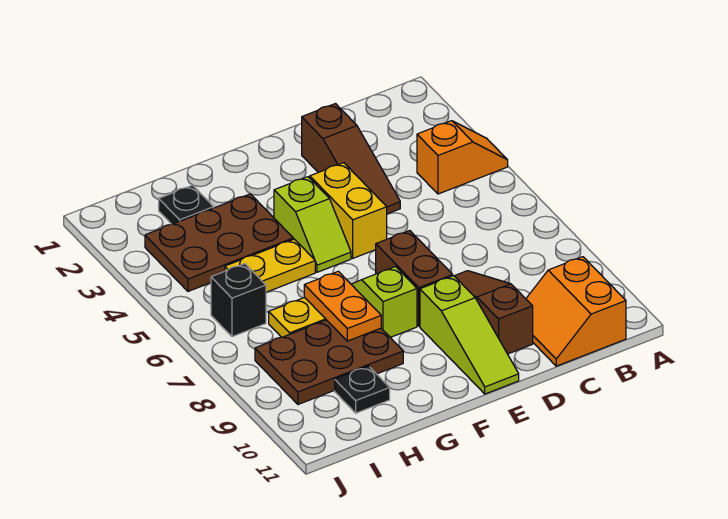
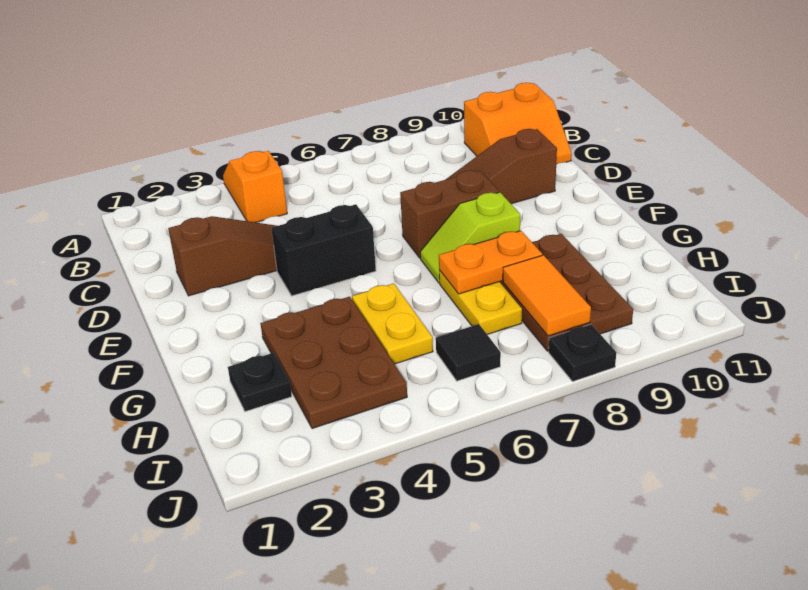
yellow 1x2 brick [310,163,387,258] -> black 1x2 brick [271,204,376,296]
lime 1x3 slope [420,276,519,394] -> none
lime 1x2 slope [274,177,351,272] -> none
none -> orange 1x2 tile [503,255,591,336]
black 1x1 plate [335,366,390,413] -> black 1x1 plate moved to [549,324,616,381]
black 1x1 brick [211,264,266,337] -> black 1x1 tile [436,324,501,381]

